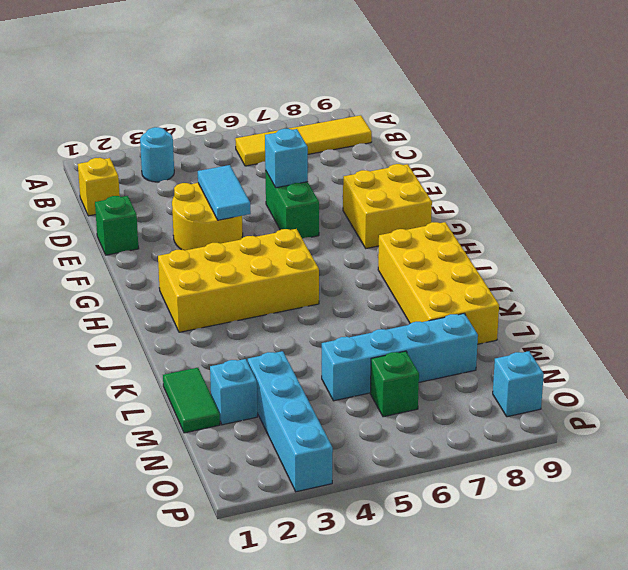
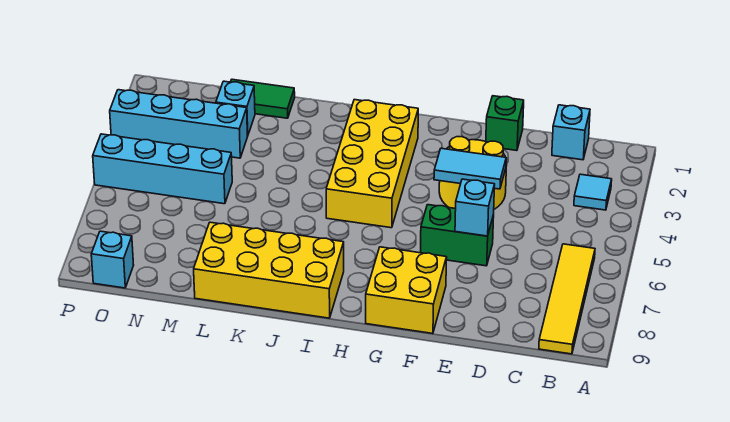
cyan 1x1 round brick [140,127,174,182] -> cyan 1x1 tile [574,174,612,210]
yellow 1x1 brick [78,158,120,216] -> cyan 1x1 brick [552,105,590,160]
cyan 1x4 brick [321,314,478,401] -> cyan 1x4 brick turned to [93,134,232,204]
green 1x1 brick [370,351,419,417] -> none

